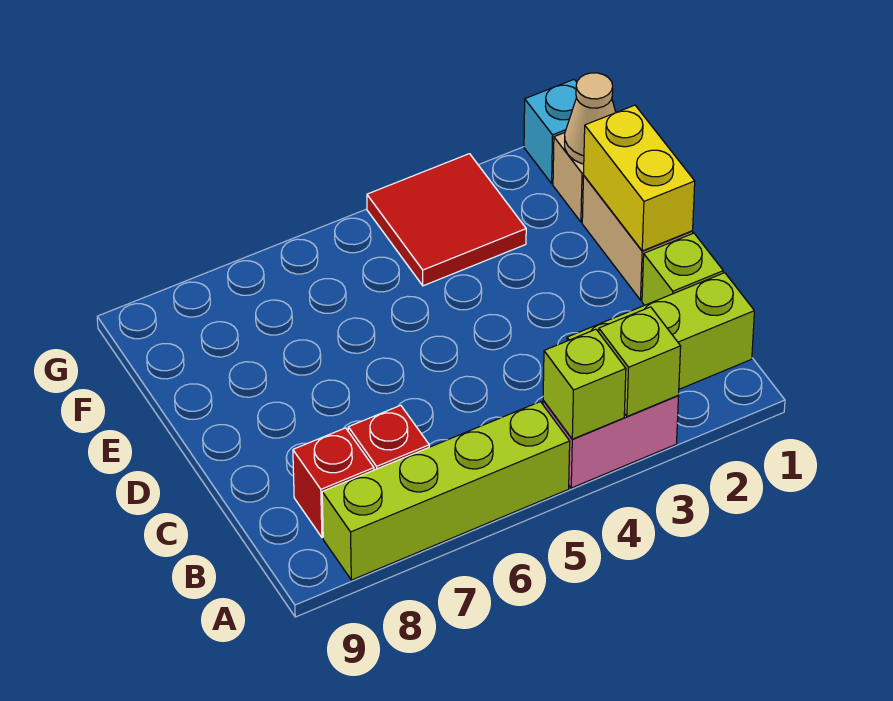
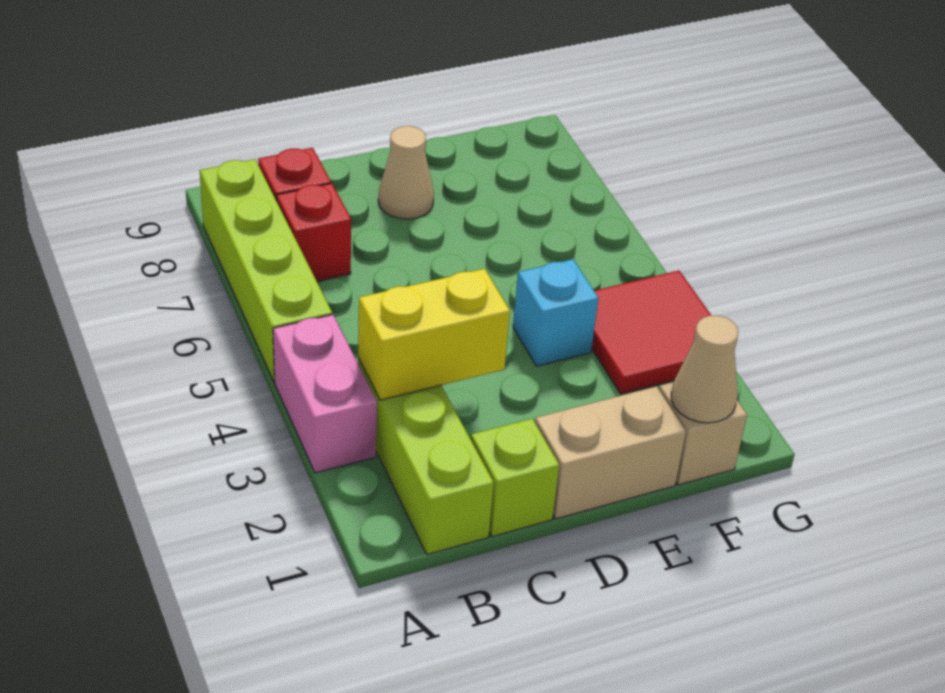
lime 1x1 brick [599,307,681,416] -> none
lime 1x1 brick [543,329,626,439] -> none
yellow 1x2 brick [584,105,695,251] -> yellow 1x2 brick moved to [358,269,510,400]
none -> tan 1x1 cone [378,126,434,219]
cyan 1x1 brick [524,80,577,184] -> cyan 1x1 brick moved to [513,259,598,366]

